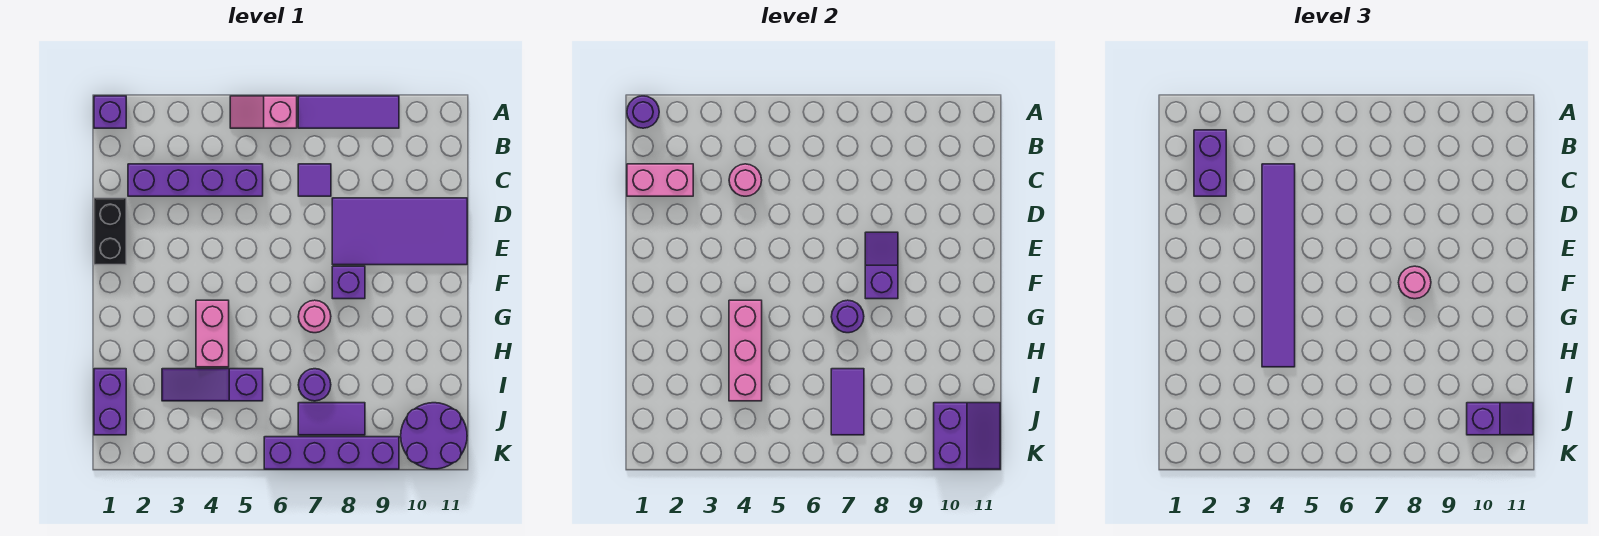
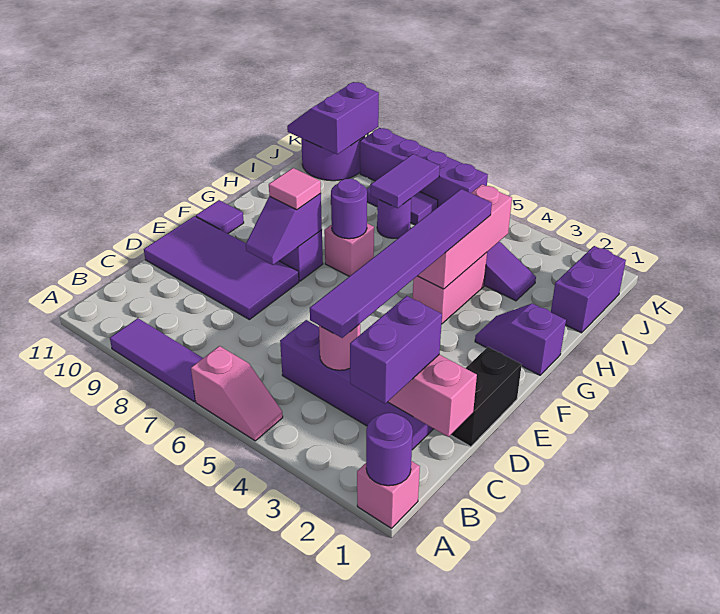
purple 1x1 brick [94,96,126,128] -> pink 1x1 brick [357,461,420,528]
purple 1x1 tile [298,164,331,196] -> purple 1x1 tile moved to [196,200,244,234]
pink 1x1 round brick [1399,266,1431,299] -> pink 1x1 tile [269,168,321,210]
pink 1x1 round brick [298,300,331,333] -> pink 1x1 brick [324,223,374,276]
purple 1x2 slope [1467,403,1533,435] -> purple 1x2 slope moved to [475,303,566,375]

